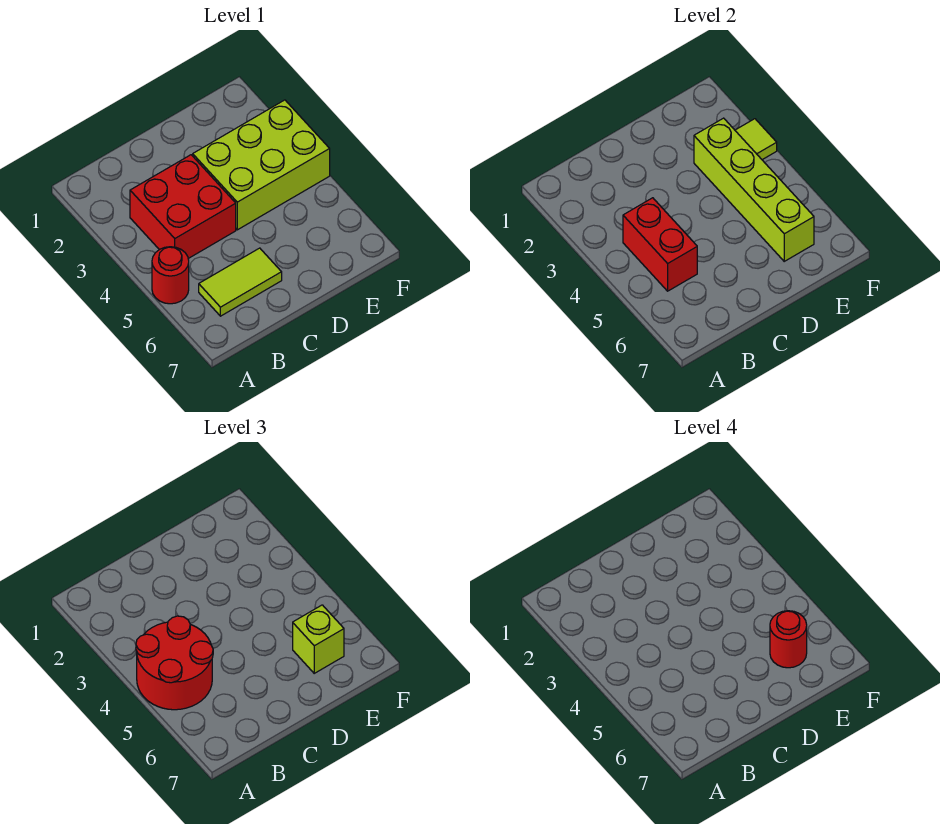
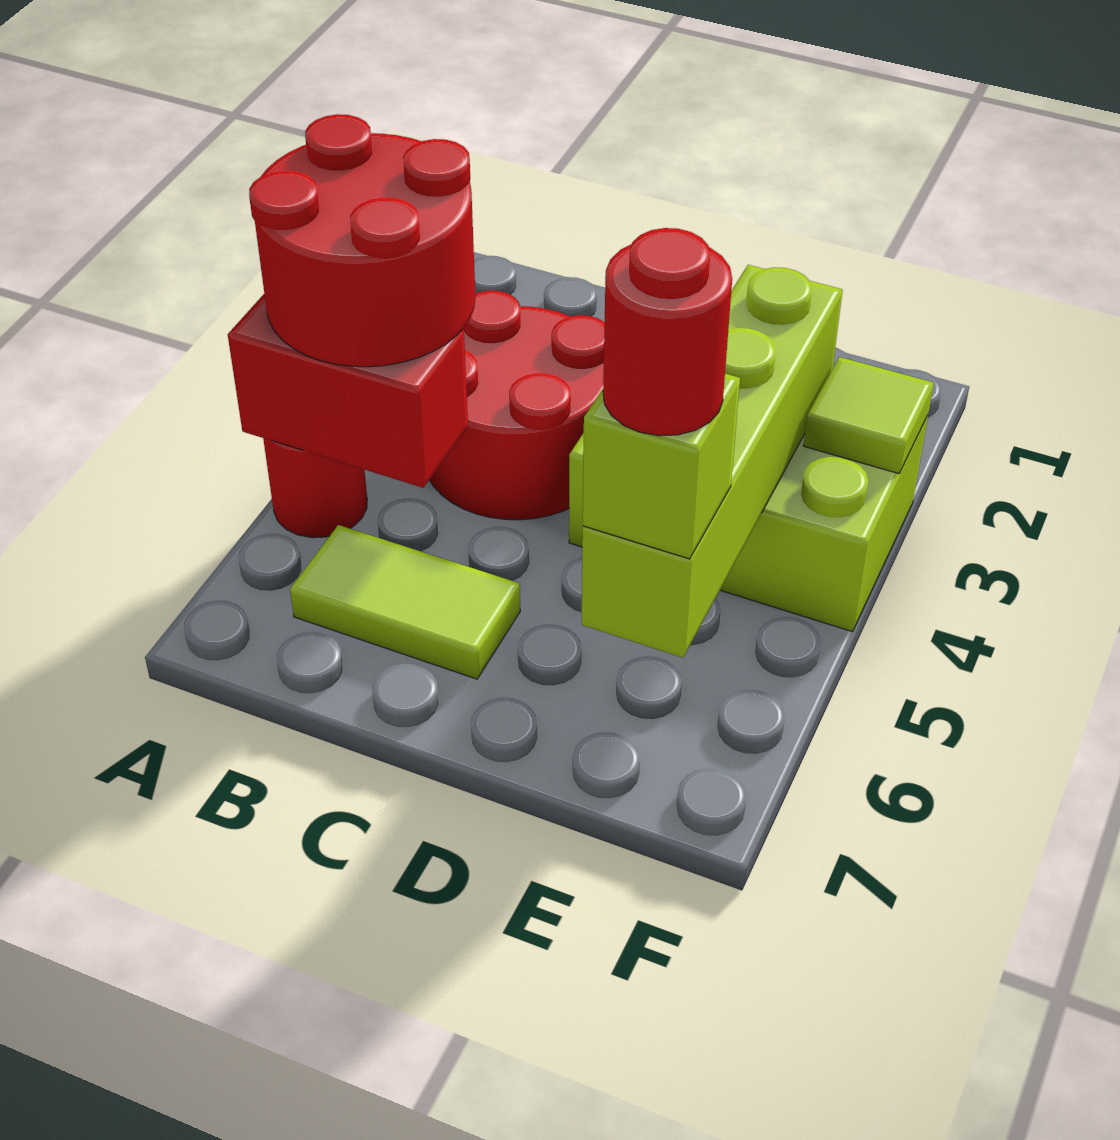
red 2x2 brick [130,155,236,259] -> red 2x2 round brick [430,291,605,520]
red 1x2 brick [623,198,697,291] -> red 1x2 brick turned to [228,294,468,488]

